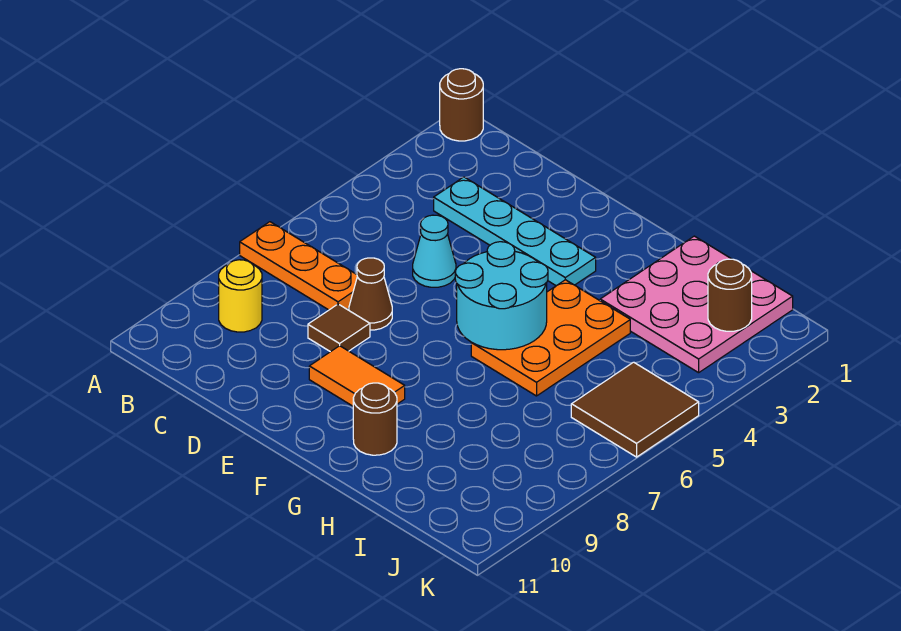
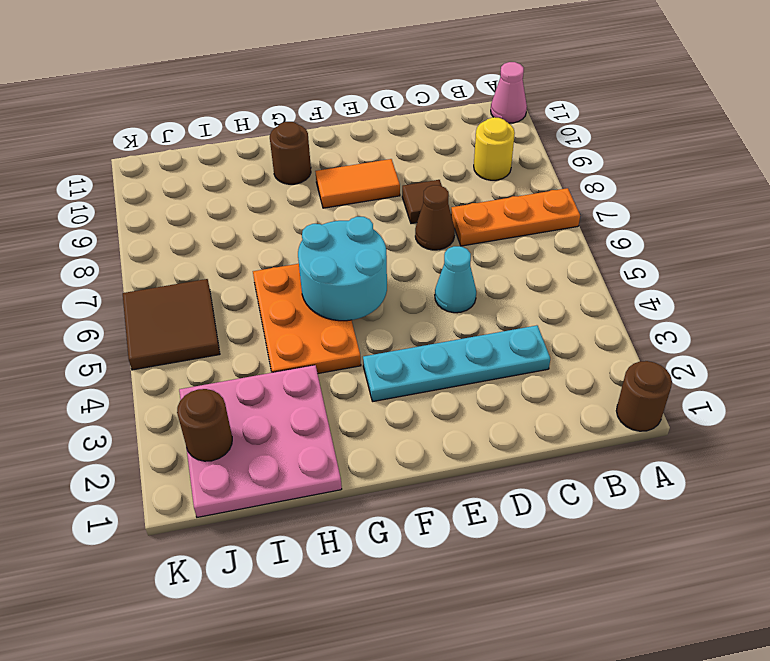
none -> pink 1x1 cone [491,62,527,123]

